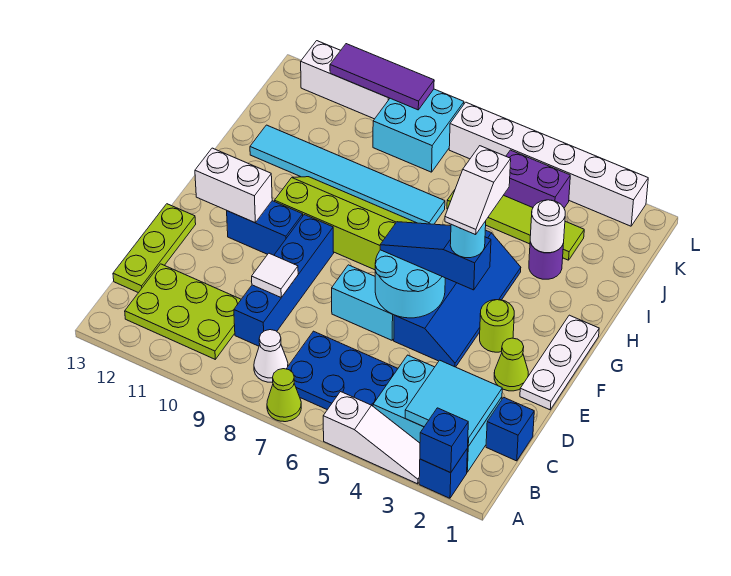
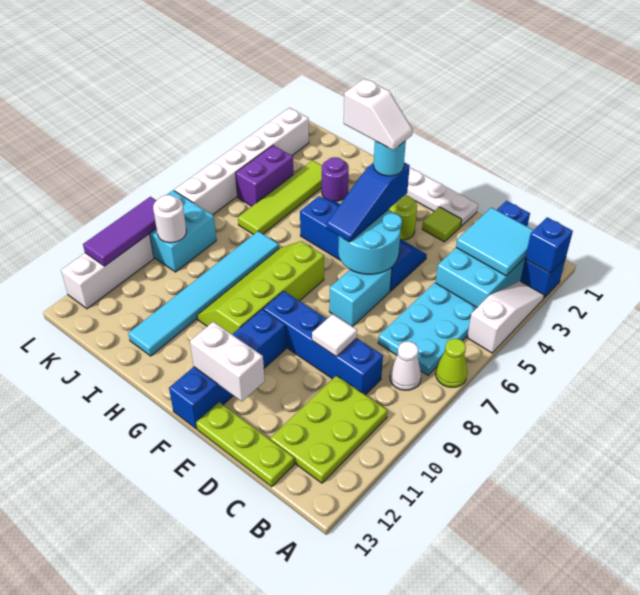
blue 2x3 plate [287,331,398,410] -> cyan 2x3 plate [378,283,477,375]
lime 1x1 cone [494,338,528,391] -> lime 1x1 tile [422,207,462,242]
blue 1x2 brick [227,201,303,255] -> blue 1x4 brick [169,309,286,429]
white 1x2 brick [195,148,272,223] -> white 1x2 brick turned to [190,322,265,401]
white 1x1 round brick [530,200,565,253] -> white 1x1 round brick moved to [153,195,186,243]

